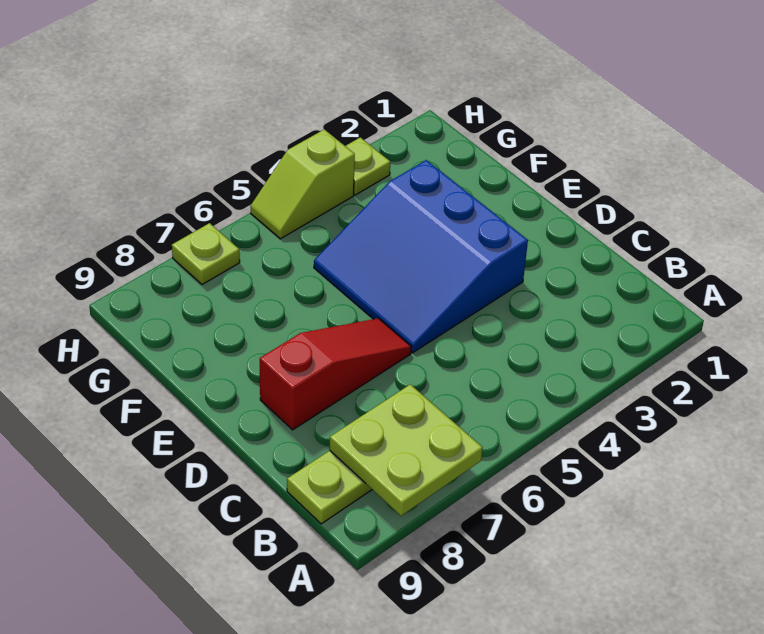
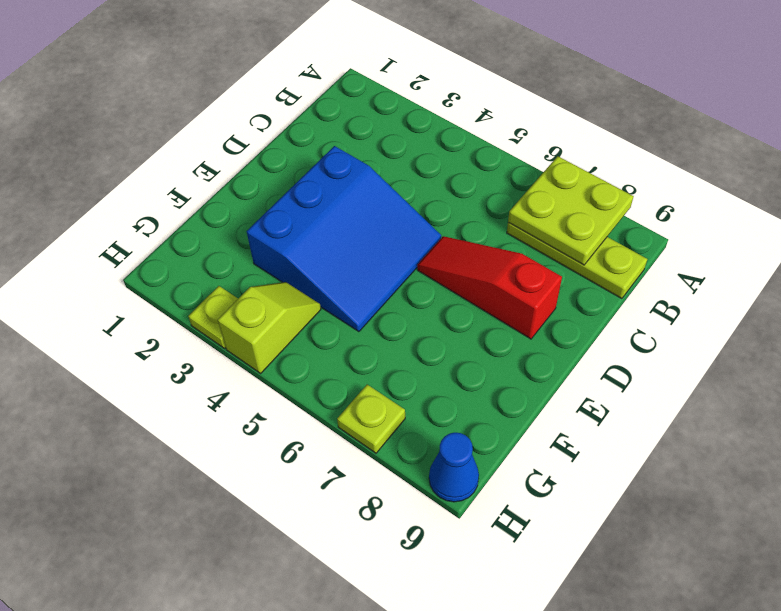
lime 1x2 slope [251,129,355,239] -> lime 1x2 slope turned to [218,282,321,373]
none -> blue 1x1 cone [429,433,479,502]

